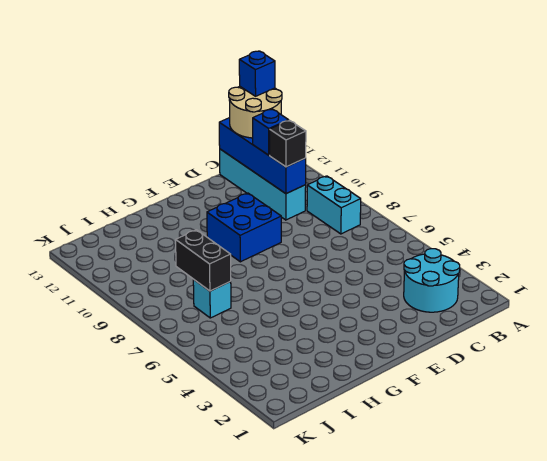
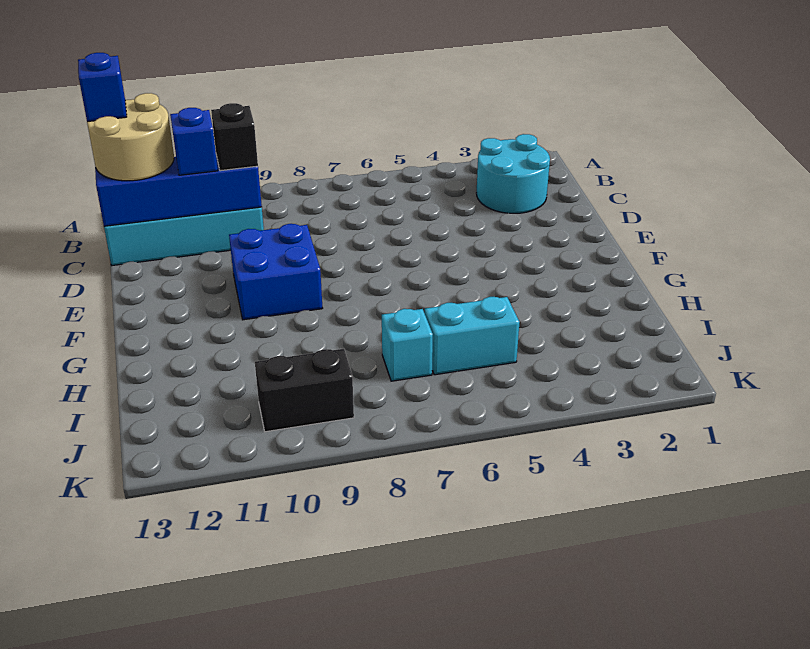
cyan 1x2 brick [307,176,361,234] -> cyan 1x2 brick moved to [425,297,520,375]
black 1x2 brick [176,230,231,291] -> black 1x2 brick moved to [255,349,354,432]

